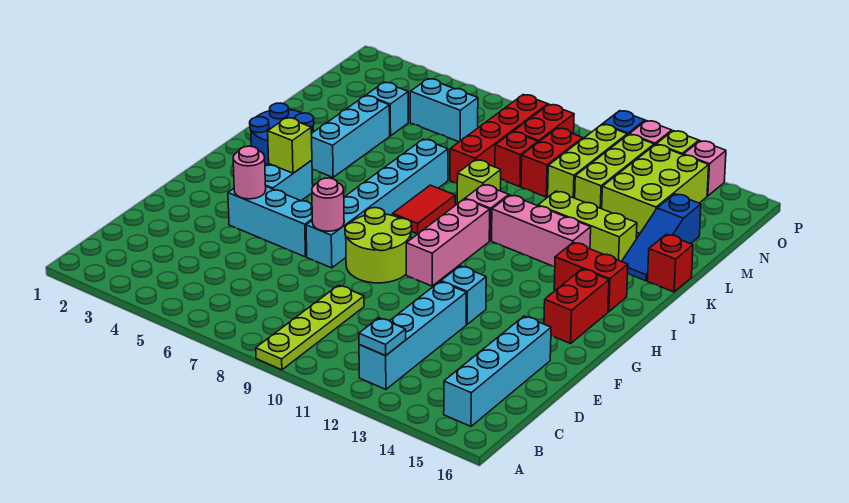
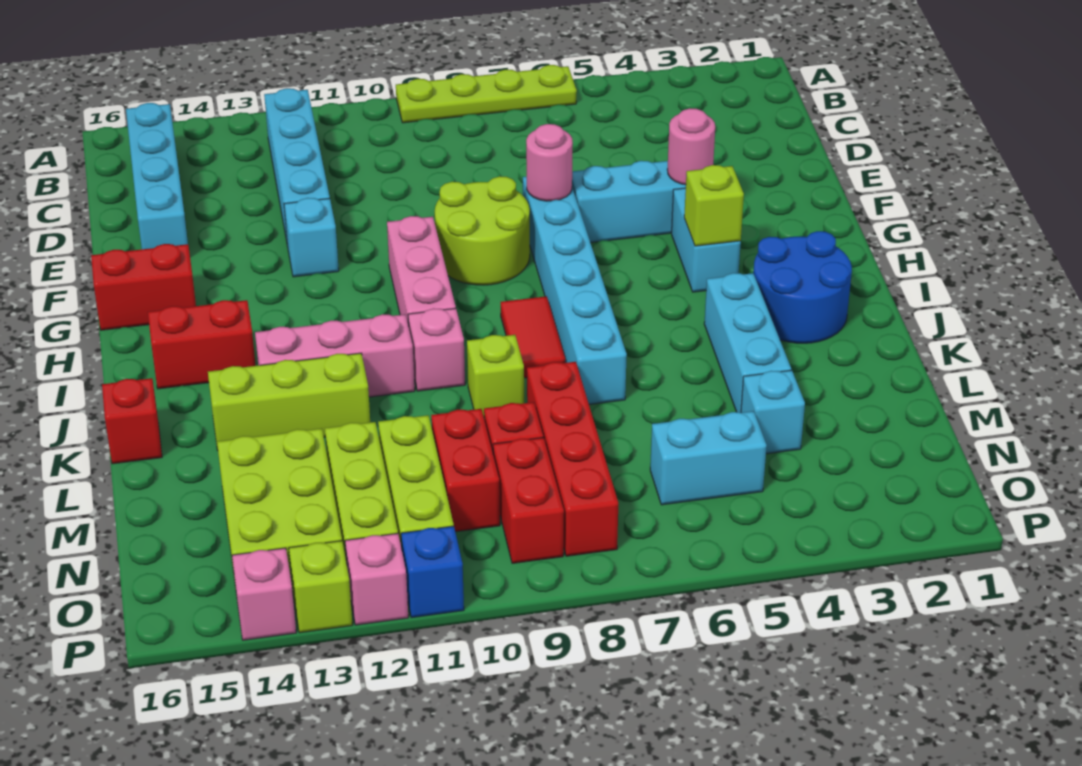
lime 1x4 plate [256,285,364,370] -> lime 1x4 plate turned to [396,65,577,123]
cyan 1x1 plate [359,318,406,356] -> none
red 1x2 brick [544,269,609,343] -> red 1x2 brick turned to [91,244,196,330]
blue 1x3 slope [622,194,701,281] -> none

